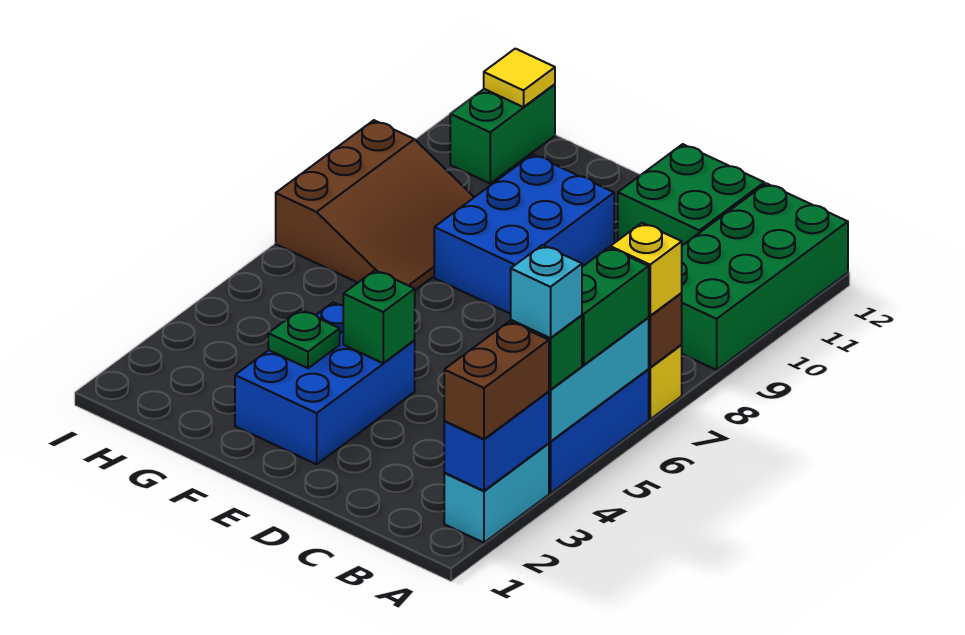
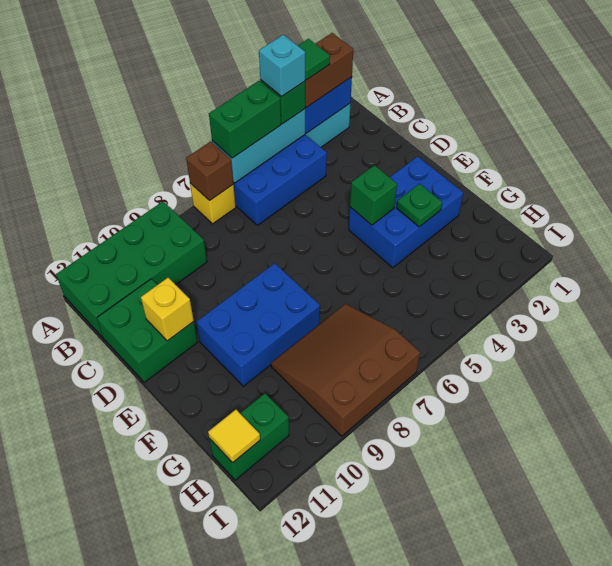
none -> green 1x1 tile [298,39,330,80]
yellow 1x1 brick [610,223,682,316] -> yellow 1x1 brick moved to [141,278,194,341]

